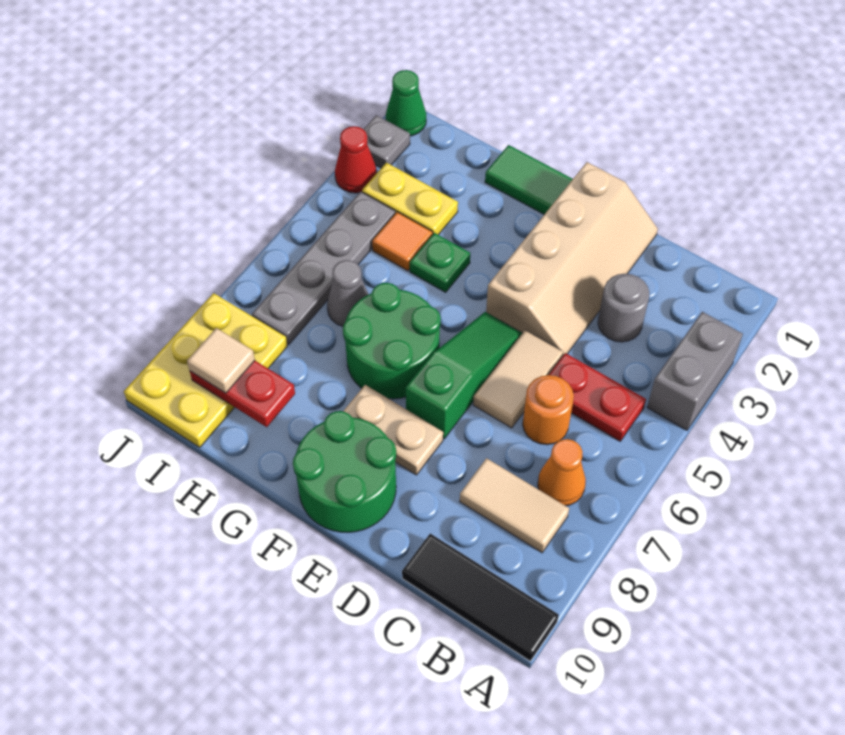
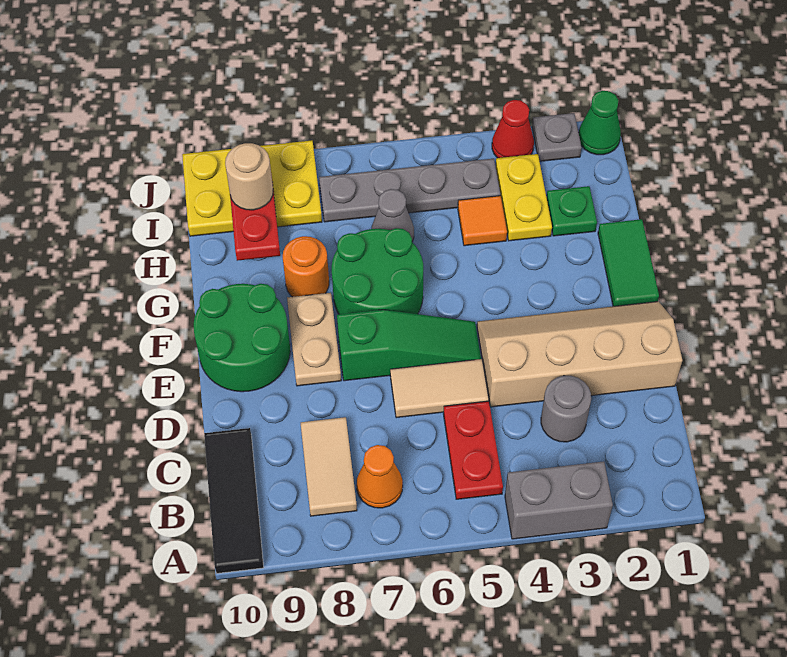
orange 1x1 round brick [523,375,574,445] -> orange 1x1 round brick moved to [283,236,329,297]
tan 2x4 slope [486,162,658,355] -> tan 2x4 slope turned to [477,302,682,407]
green 1x1 plate [410,233,470,292] -> green 1x1 plate moved to [546,186,597,236]
tan 1x1 tile [187,328,255,393] -> tan 1x1 round brick [225,143,273,210]

